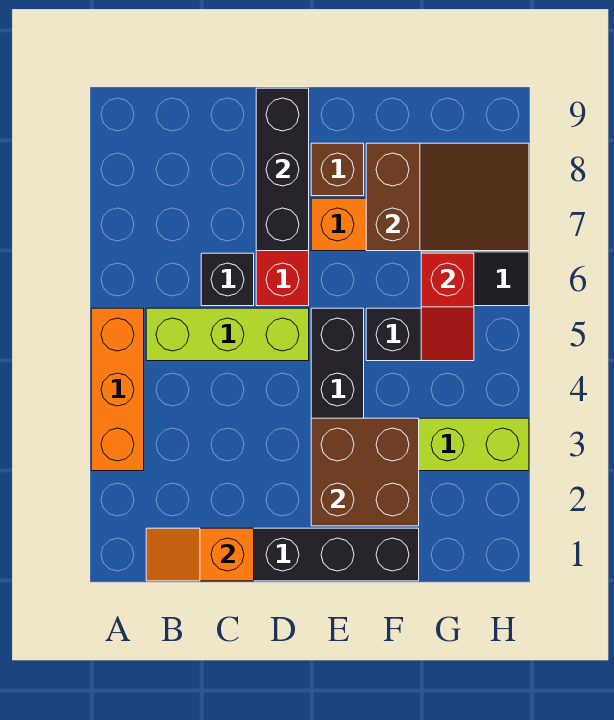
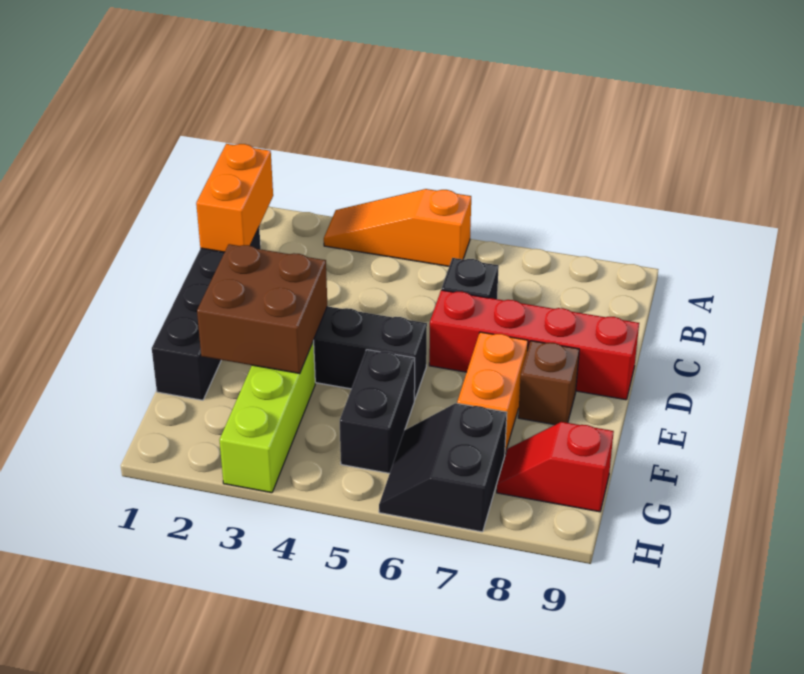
orange 1x3 brick [91,308,144,471] -> orange 1x3 slope [324,189,471,266]
orange 1x2 slope [146,528,254,581] -> orange 1x2 brick [196,144,273,252]
lime 1x3 brick [146,308,309,361] -> none
black 1x3 brick [256,88,309,251] -> none
brown 2x3 slope [366,143,529,251] -> none
red 1x2 slope [421,253,474,361] -> red 1x2 slope moved to [497,422,614,512]

